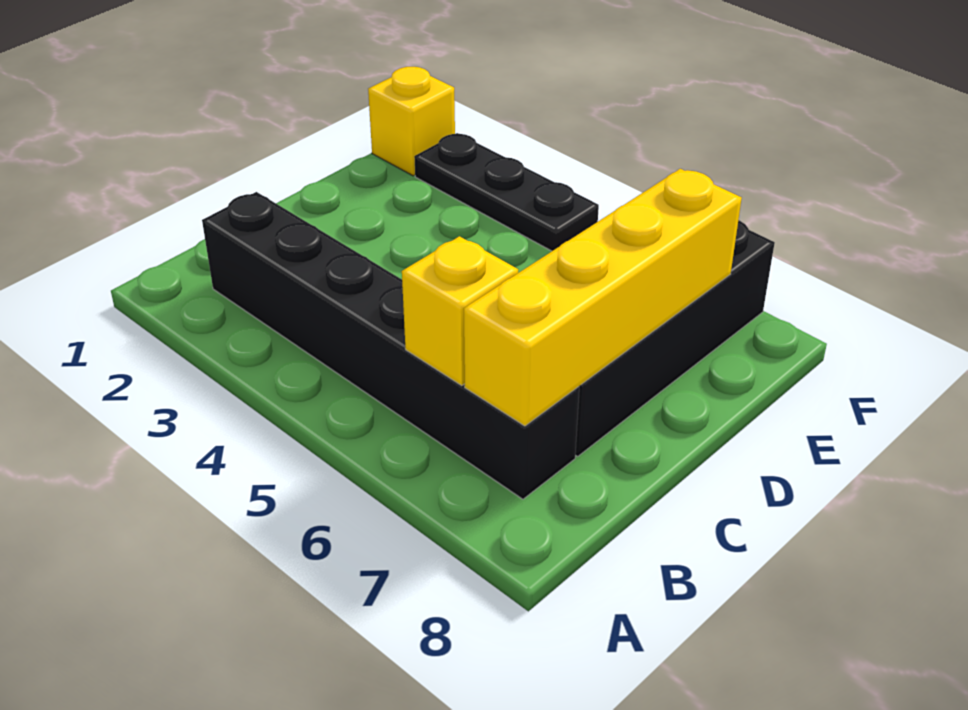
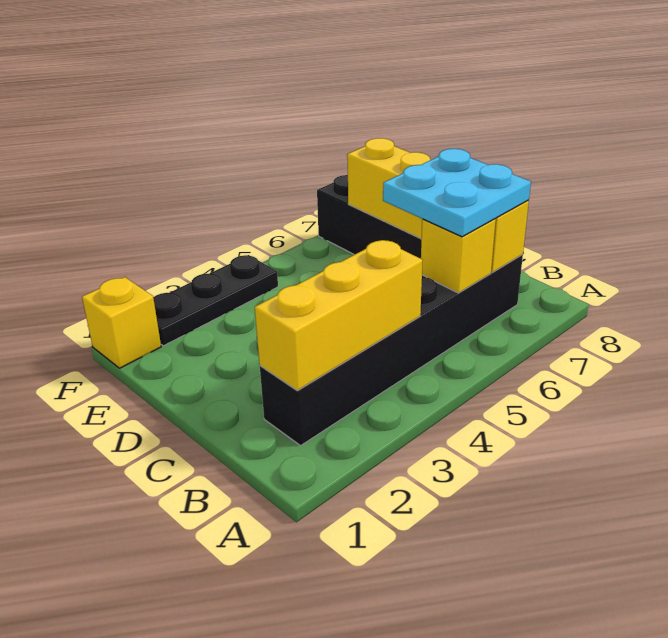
none -> yellow 1x3 brick [255,240,423,391]
none -> cyan 2x2 plate [383,149,531,237]

